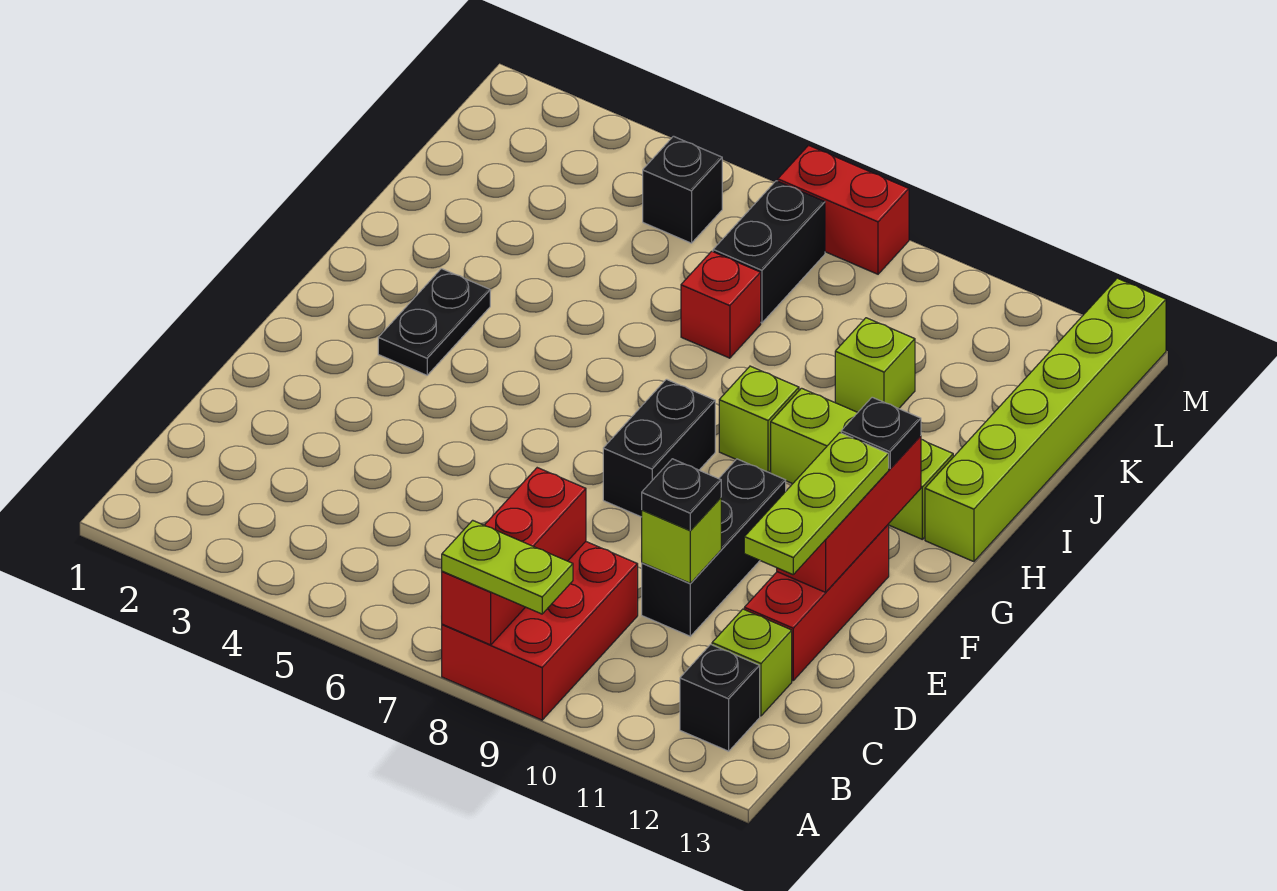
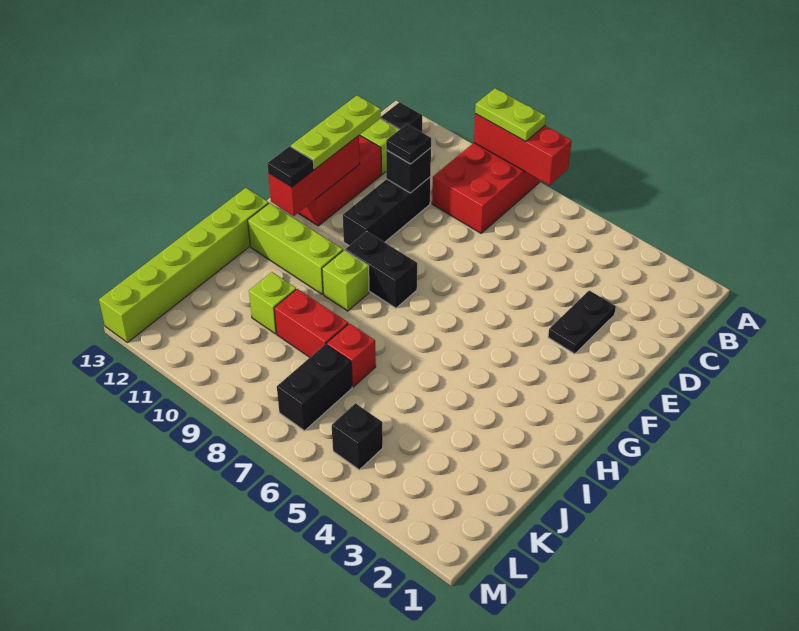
red 1x3 brick [442,468,586,645] -> red 1x3 brick turned to [474,114,572,185]
lime 1x1 brick [642,498,721,583] -> black 1x1 brick [386,148,431,193]
black 1x2 brick [603,379,715,517] -> black 1x2 brick turned to [345,231,417,308]
black 1x2 plate [378,269,490,375] -> black 1x2 plate moved to [548,290,616,354]
red 1x2 brick [778,145,909,274] -> red 1x2 brick moved to [274,289,348,357]

